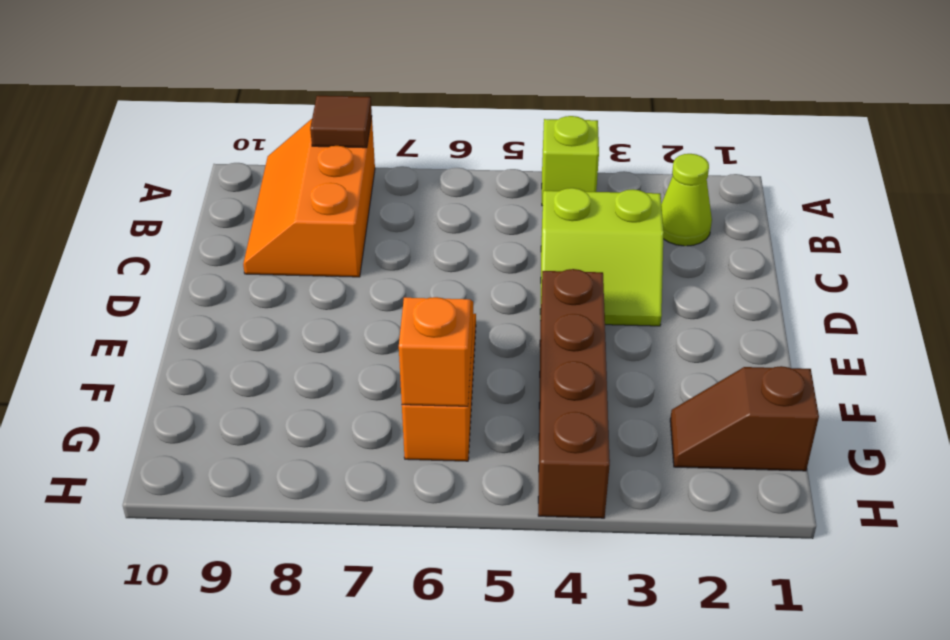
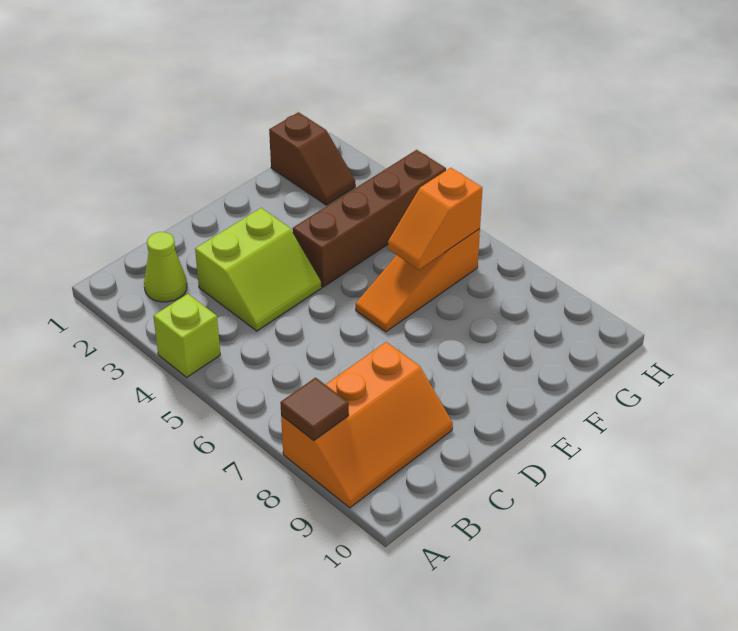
lime 2x2 slope [540,188,664,326] -> lime 2x2 slope turned to [195,208,322,331]

